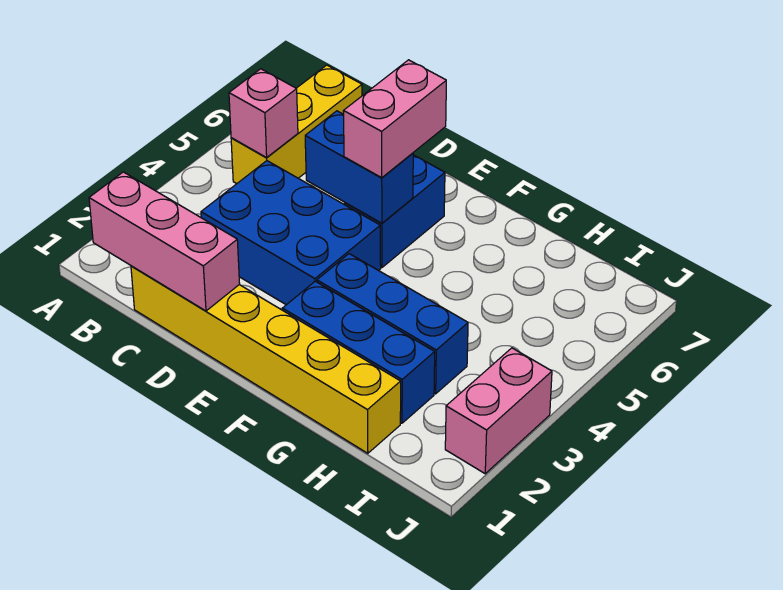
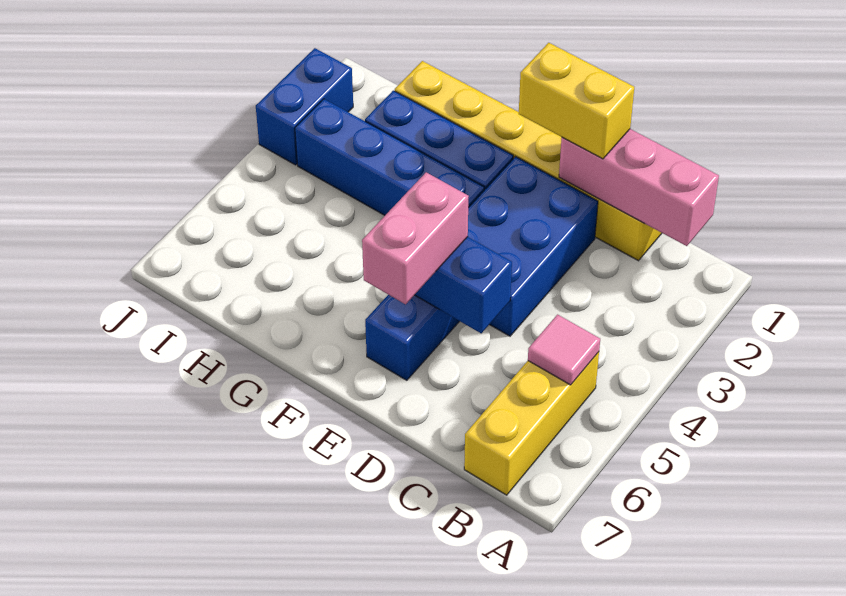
pink 1x1 brick [229,69,298,157] -> pink 1x1 tile [528,315,600,385]
blue 2x3 brick [201,161,381,305] -> blue 2x3 brick turned to [468,157,598,336]
none -> yellow 1x2 brick [519,43,634,159]
blue 1x3 brick [317,254,468,394] -> blue 1x4 brick [295,99,484,215]
pink 1x2 brick [445,348,552,474] -> blue 1x2 brick [256,48,353,165]

